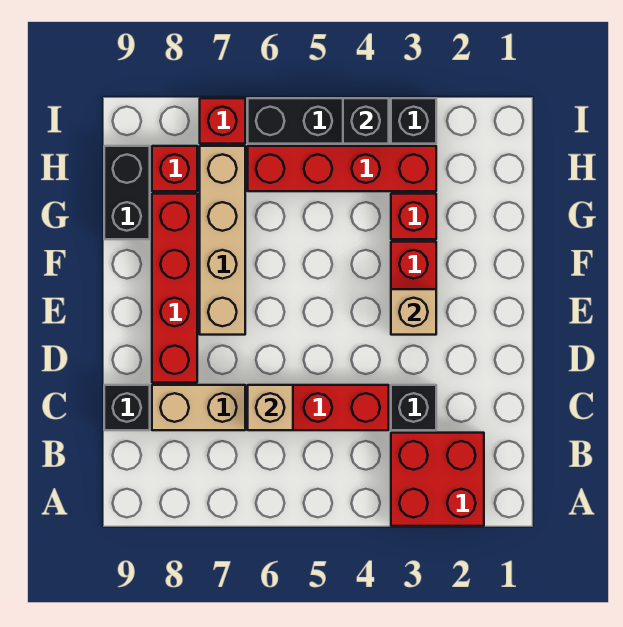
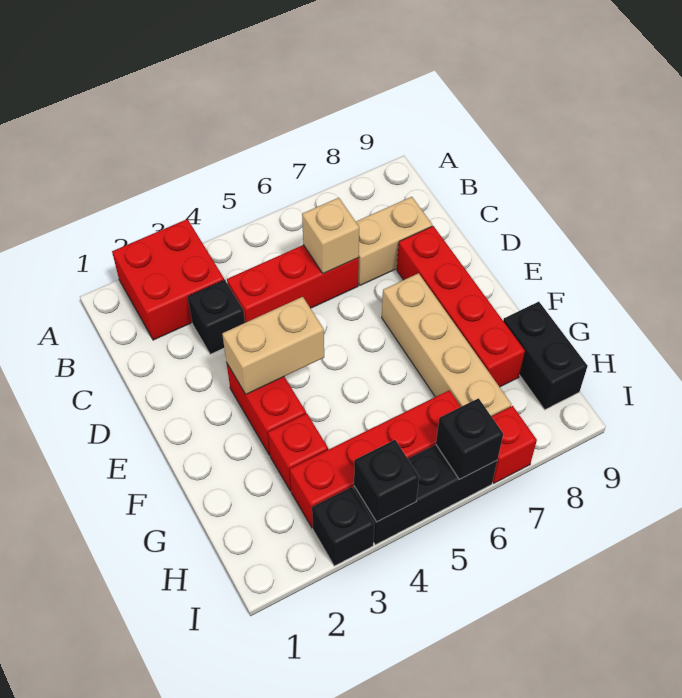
black 1x1 brick [104,385,150,430] -> black 1x1 brick moved to [436,398,503,479]
tan 1x1 brick [391,289,436,335] -> tan 1x2 brick [222,297,324,394]
red 1x1 brick [152,146,197,191] -> none

